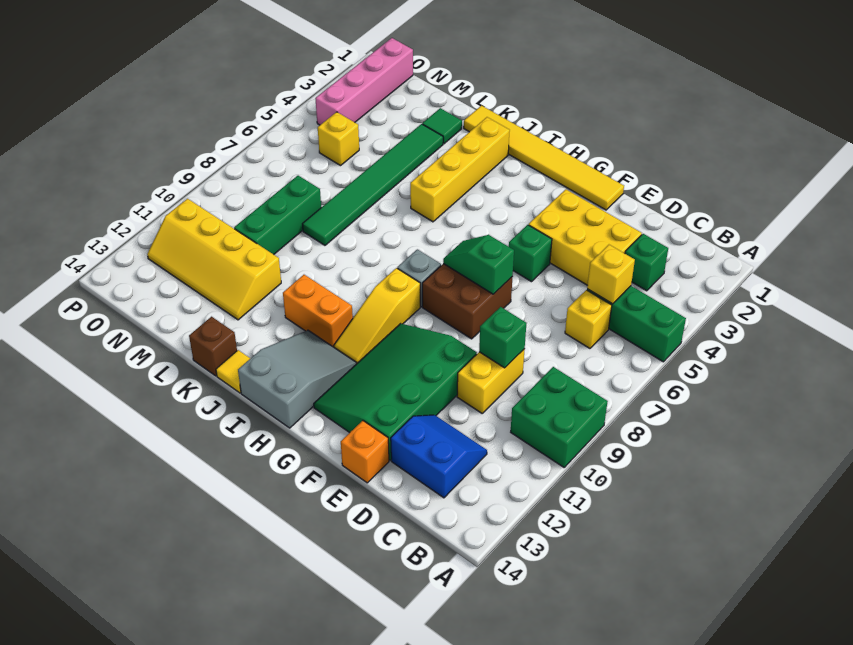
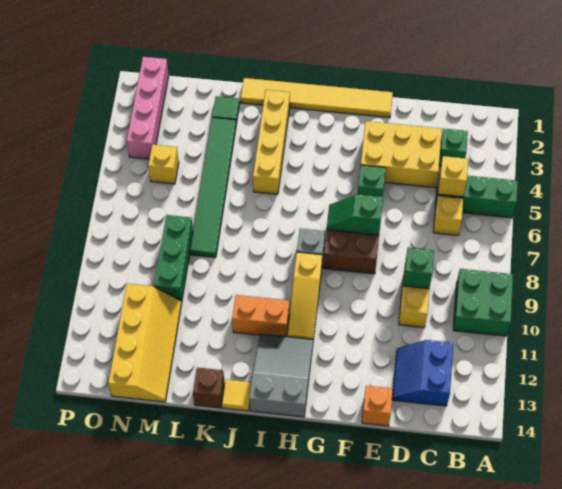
blue 2x2 slope [391,415,487,498] -> blue 2x2 slope turned to [392,340,453,406]
green 3x4 slope [314,324,477,460] -> none
yellow 2x4 slope [147,199,281,320] -> yellow 2x4 slope turned to [108,284,182,402]

